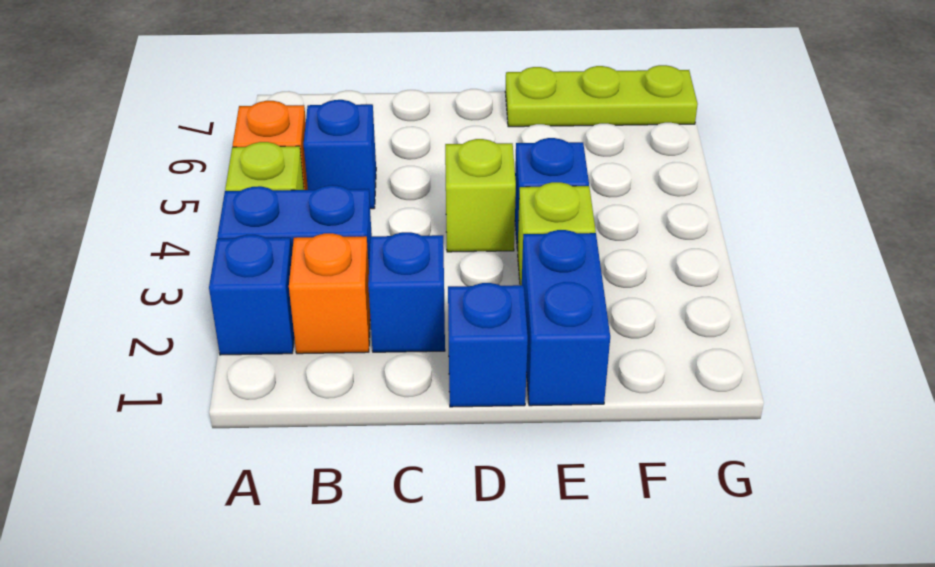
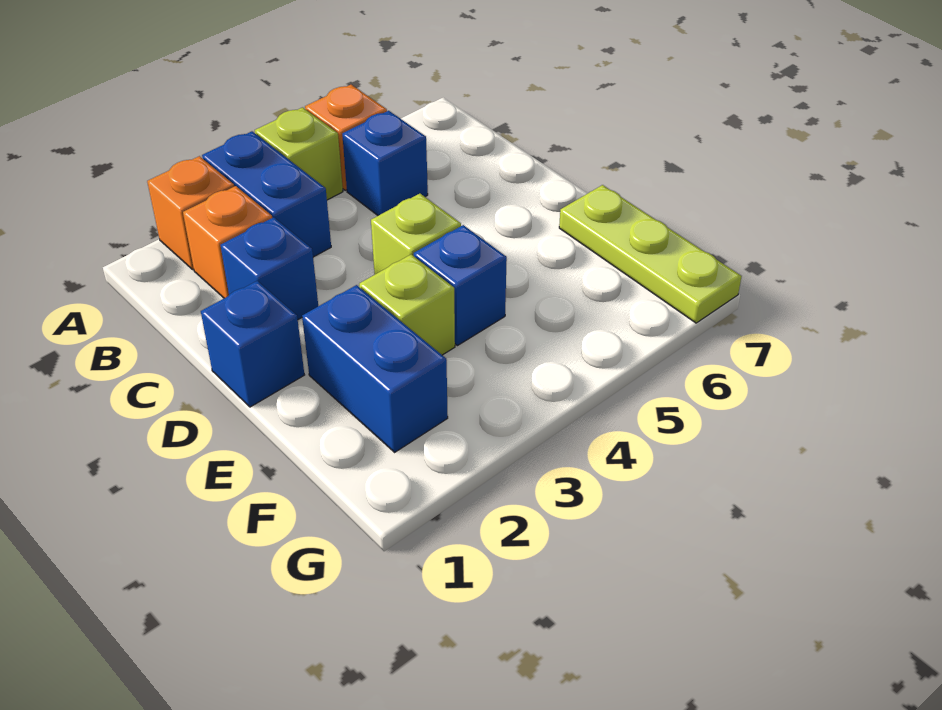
blue 1x1 brick [209,235,294,355] -> orange 1x1 brick [147,156,234,269]
blue 1x2 brick [522,230,610,406] -> blue 1x2 brick turned to [302,285,448,452]

